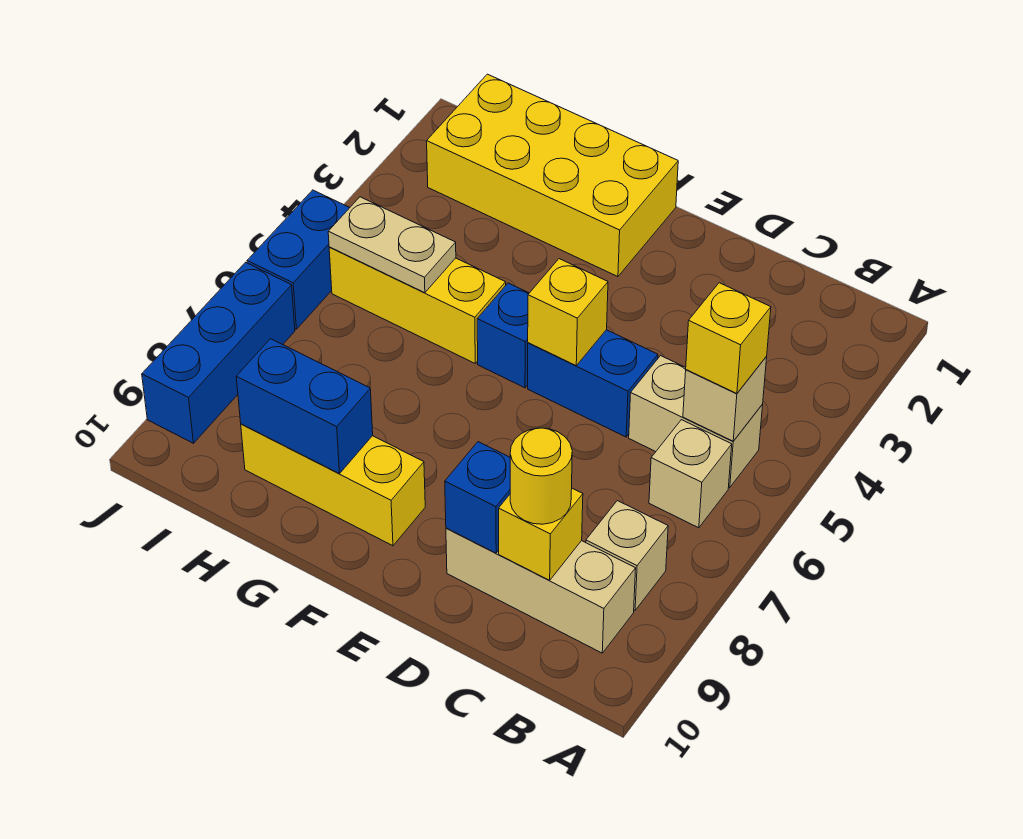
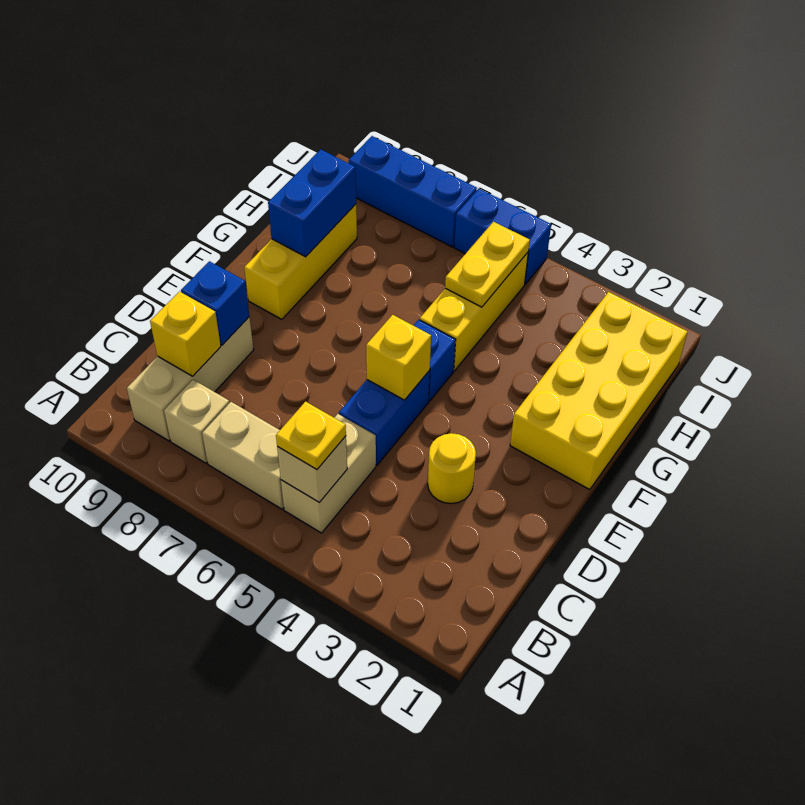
yellow 1x1 brick [686,283,771,394] -> yellow 1x1 plate [276,402,346,470]
tan 1x1 brick [649,420,732,528] -> tan 1x2 brick [202,402,284,509]
yellow 1x1 round brick [510,428,572,524] -> yellow 1x1 round brick moved to [428,433,476,504]
tan 1x2 plate [328,197,456,293] -> yellow 1x2 plate [445,222,530,307]

